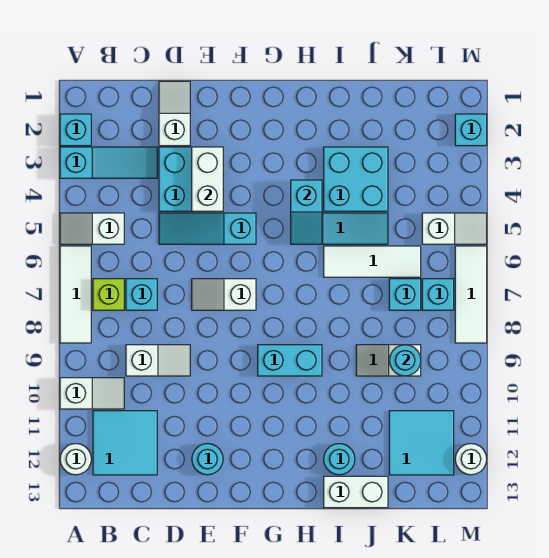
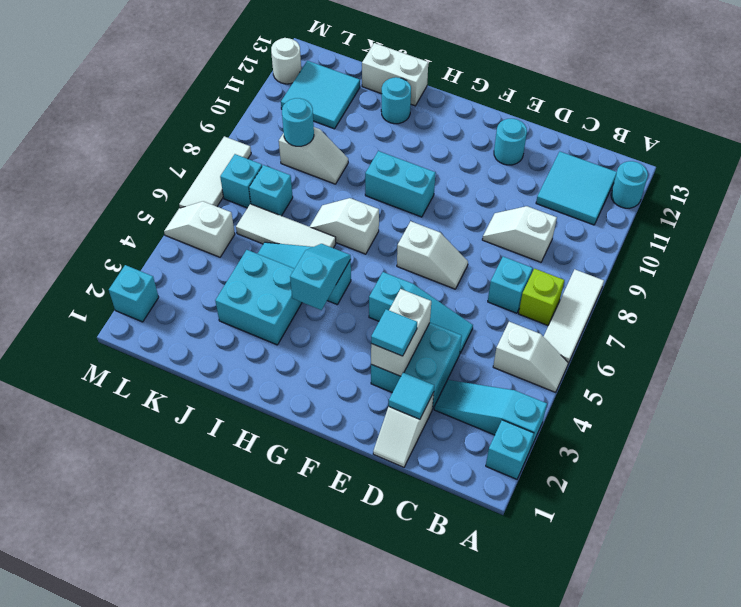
white 1x2 slope [60,378,124,409] -> white 1x2 slope moved to [310,198,379,254]
white 1x1 round brick [60,444,91,475] -> cyan 1x1 round brick [611,161,648,208]
none -> cyan 1x1 tile [389,372,434,419]
none -> cyan 1x1 tile [371,309,417,356]

